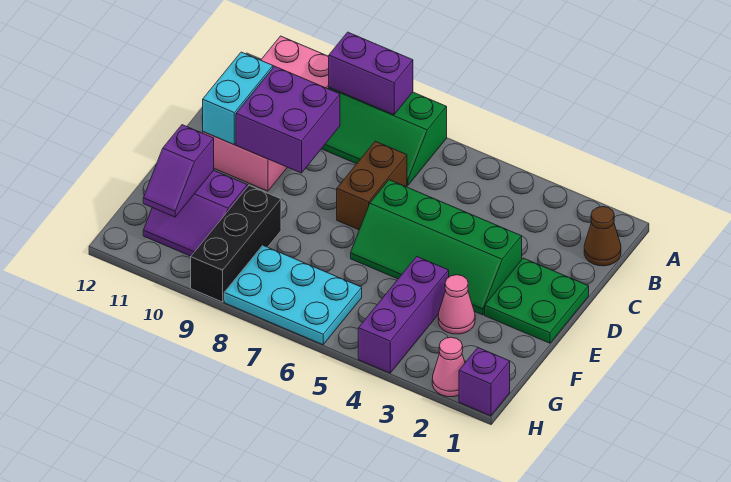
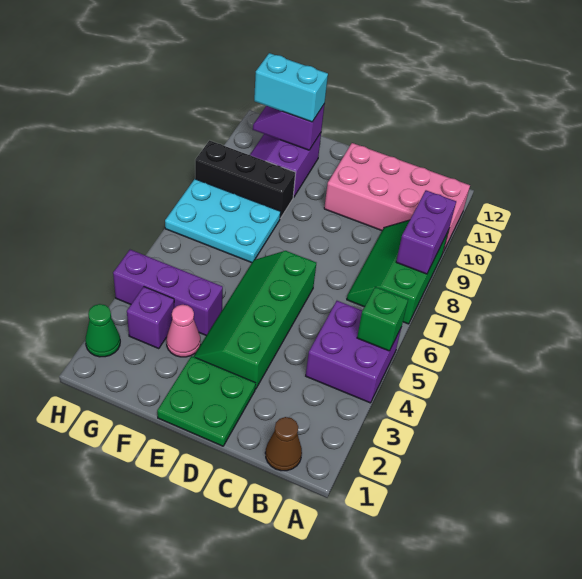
none -> green 1x1 brick [357,287,408,351]
brown 1x2 brick [337,141,407,230] -> none
purple 2x2 brick [236,66,340,173] -> purple 2x2 brick moved to [306,301,401,403]
cyan 1x2 brick [202,52,273,144] -> cyan 1x2 brick moved to [254,53,328,122]
cyan 2x3 plate [224,246,362,345] -> cyan 2x3 plate turned to [165,179,280,263]
purple 1x1 brick [459,348,510,416] -> purple 1x1 brick moved to [127,287,174,349]
pink 1x1 cone [432,337,465,397] -> green 1x1 cone [85,304,120,357]

